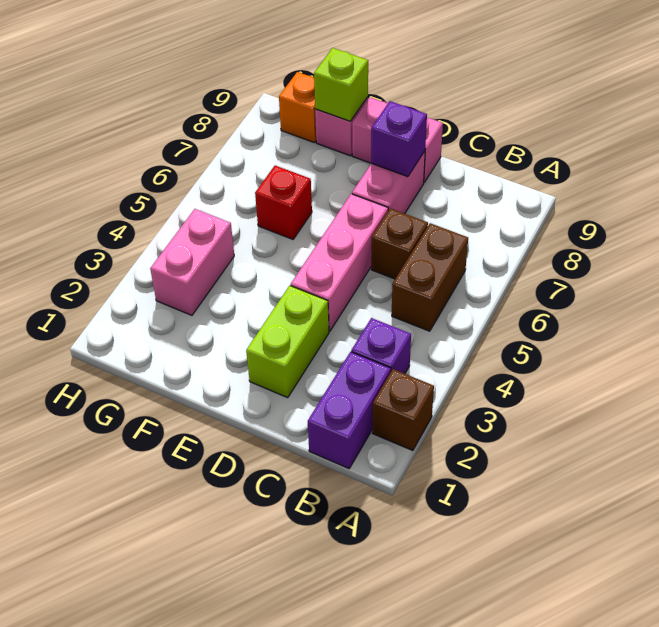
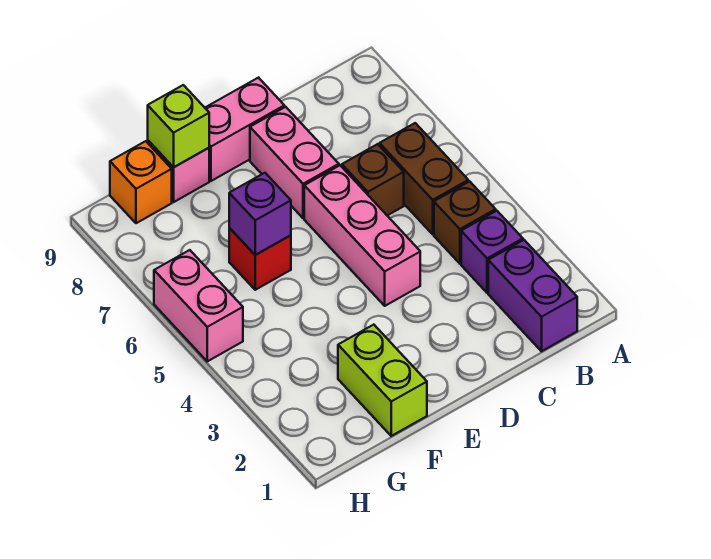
brown 1x1 brick [373,369,434,451] -> brown 1x1 brick moved to [434,181,496,264]
lime 1x2 brick [246,286,329,398] -> lime 1x2 brick moved to [338,325,427,436]
purple 1x1 brick [371,101,427,177] -> purple 1x1 brick moved to [229,173,291,255]
pink 1x2 brick [150,209,234,315] -> pink 1x2 brick moved to [154,250,243,361]

